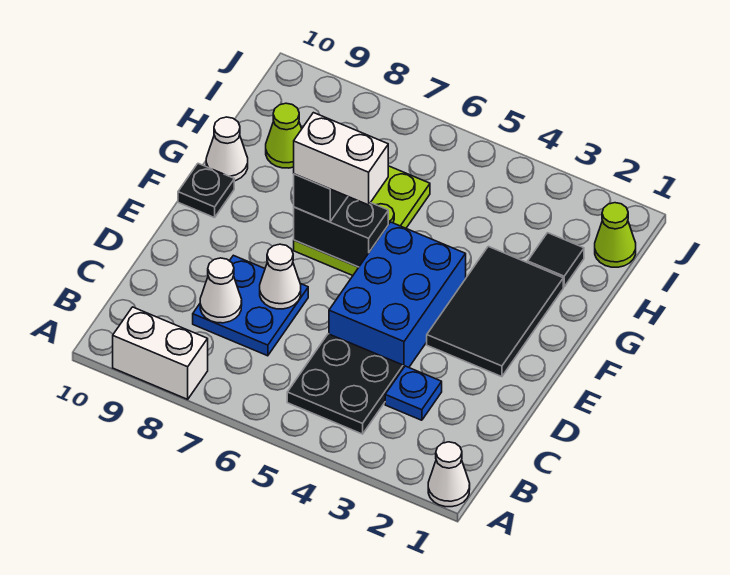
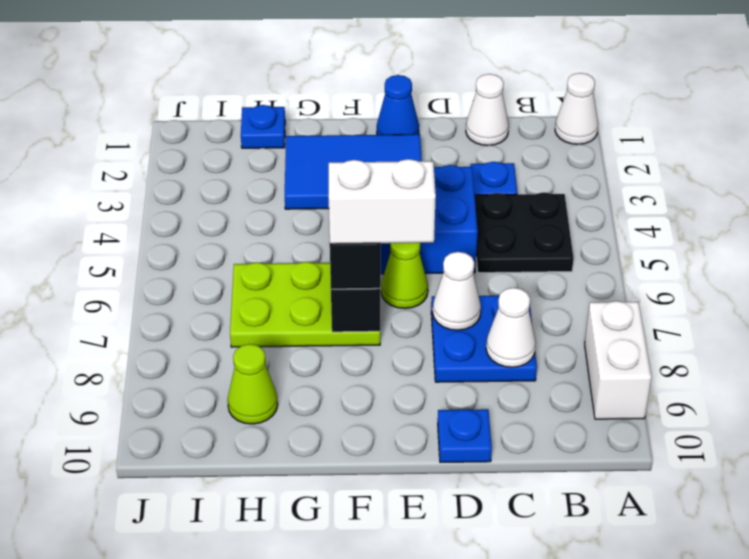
none -> blue 1x1 plate [438,409,492,462]
none -> blue 1x1 cone [377,75,419,135]
black 2x3 tile [427,246,563,377] -> blue 2x3 tile [285,134,422,209]
white 1x2 brick [294,113,388,205] -> white 1x2 brick turned to [329,159,436,244]
black 1x1 plate [178,164,234,218] -> none
white 1x1 cone [206,117,248,181] -> white 1x1 cone moved to [466,74,509,145]
none -> blue 1x1 plate [241,105,285,148]
black 1x1 tile [528,233,584,287] -> none
lime 1x1 cone [595,203,636,267] -> lime 1x1 cone moved to [381,243,428,309]

